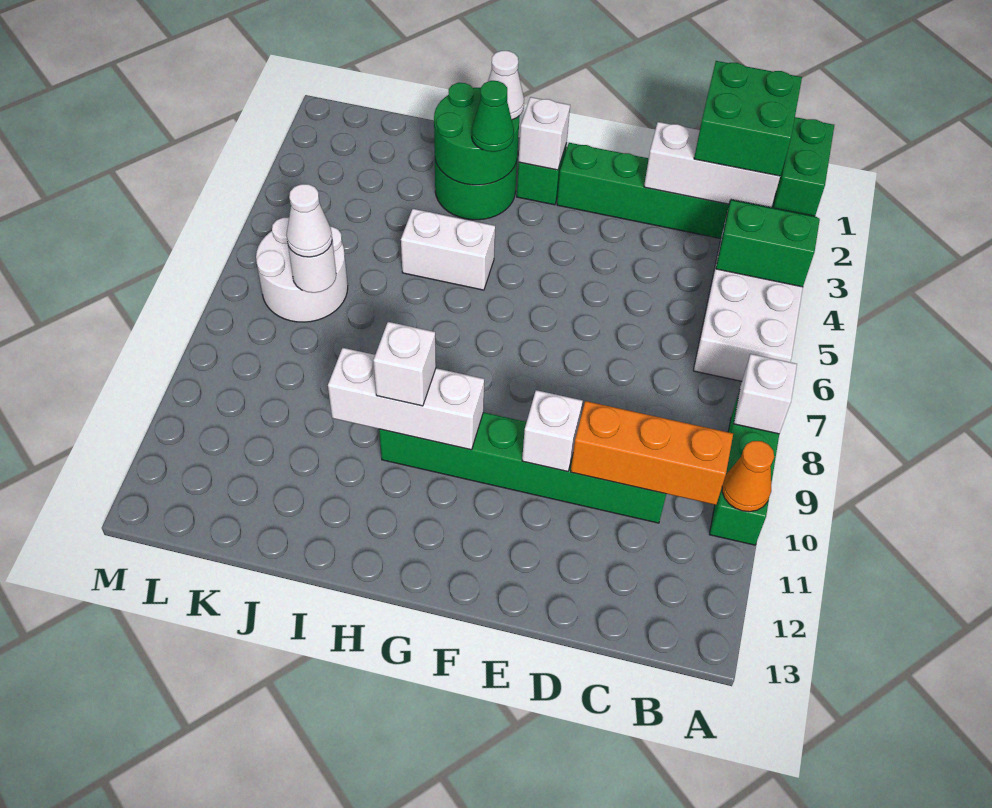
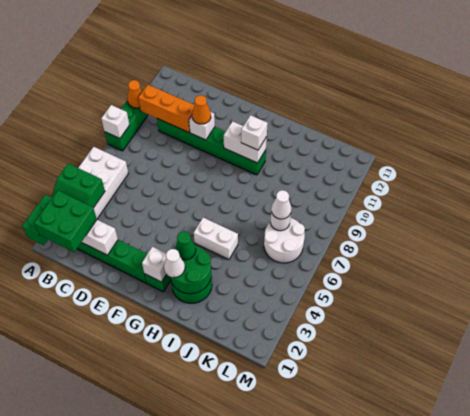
none -> orange 1x1 cone [192,95,211,124]
white 1x3 brick [328,348,484,450] -> white 1x2 brick [224,121,267,163]

